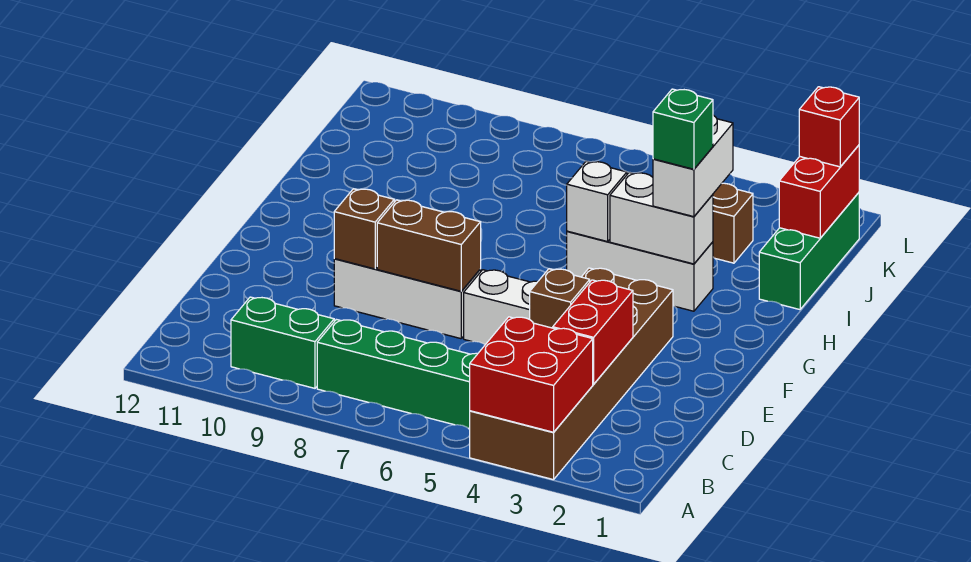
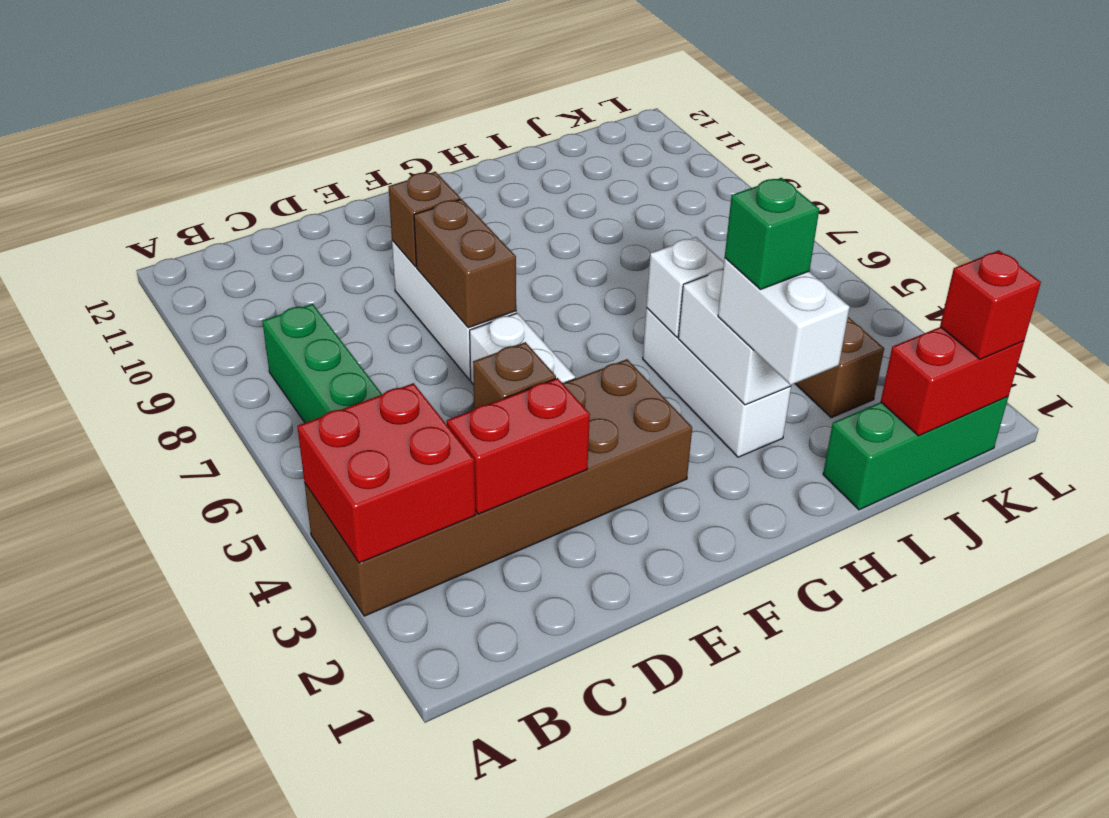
green 1x2 brick [231,297,334,388] -> none
white 1x2 brick [653,115,733,217] -> white 1x2 brick turned to [718,258,849,385]

